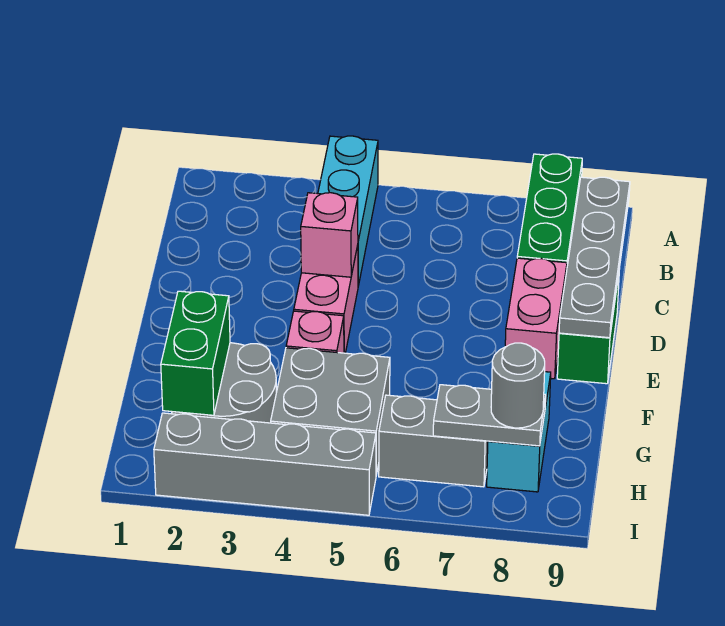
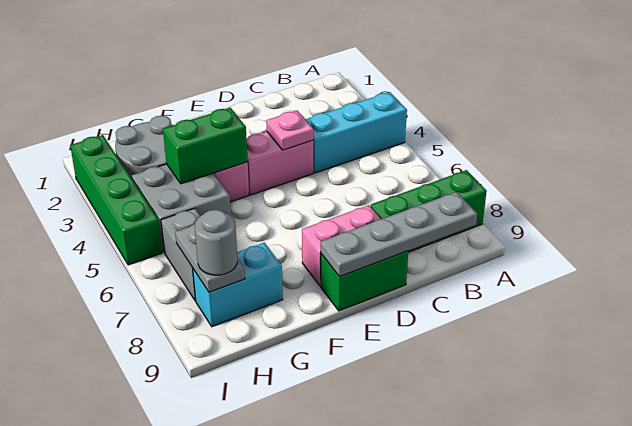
pink 1x1 brick [301,193,358,277] -> pink 1x1 plate [266,111,313,150]
green 1x2 brick [161,291,230,415] -> green 1x2 brick moved to [163,108,248,184]
grey 1x4 brick [154,413,376,515] -> green 1x4 brick [70,135,162,265]

